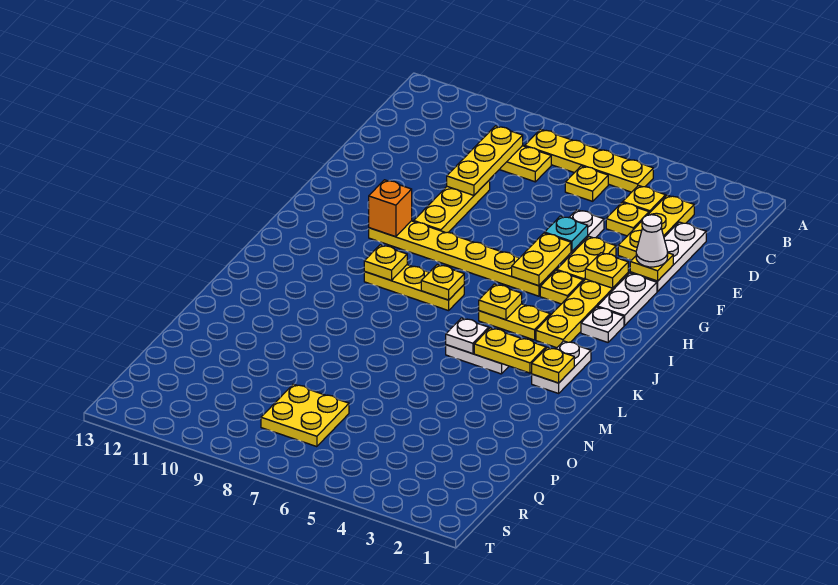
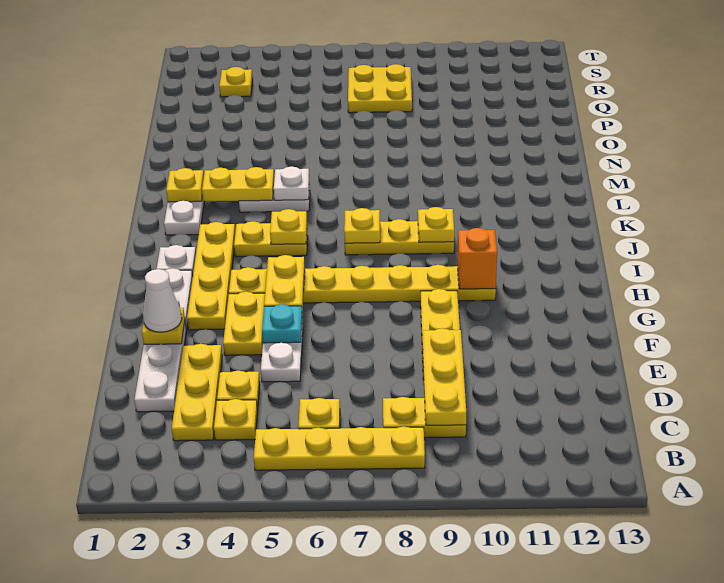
yellow 1x1 plate [585,253,628,288] -> yellow 1x1 plate moved to [219,67,253,97]

